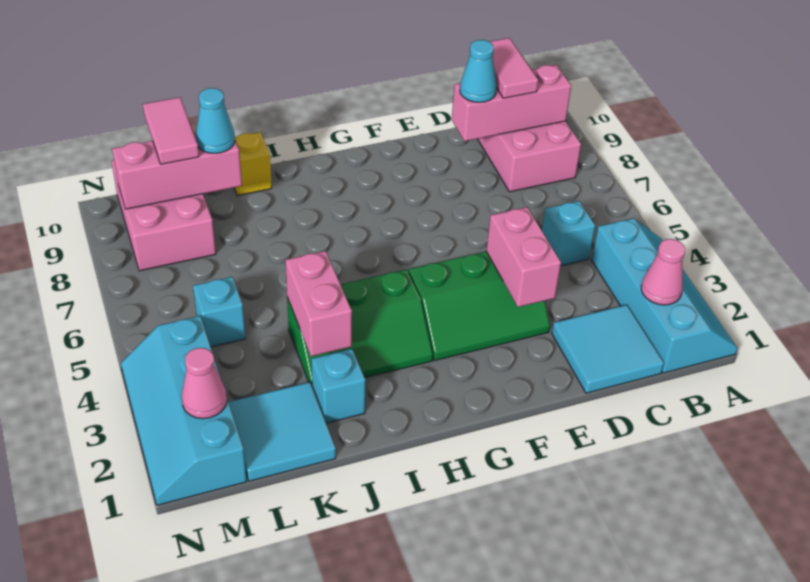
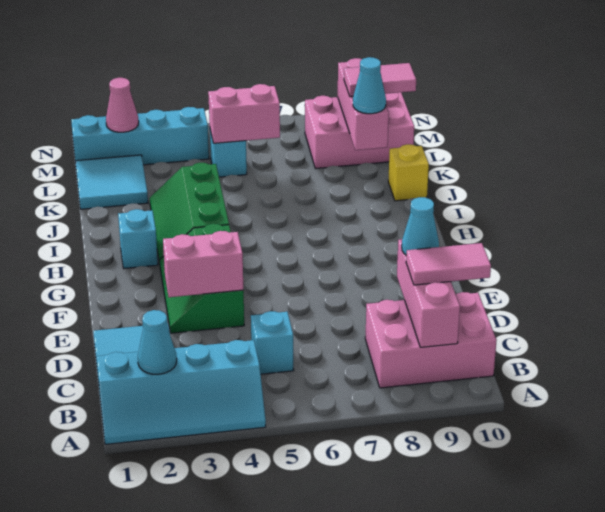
pink 1x1 cone [641,239,685,305] -> cyan 1x1 cone [138,310,177,374]
cyan 1x1 brick [312,349,365,423] -> cyan 1x1 brick moved to [118,209,158,268]
pink 1x2 brick [285,251,352,356] -> pink 1x2 brick moved to [208,84,280,143]

